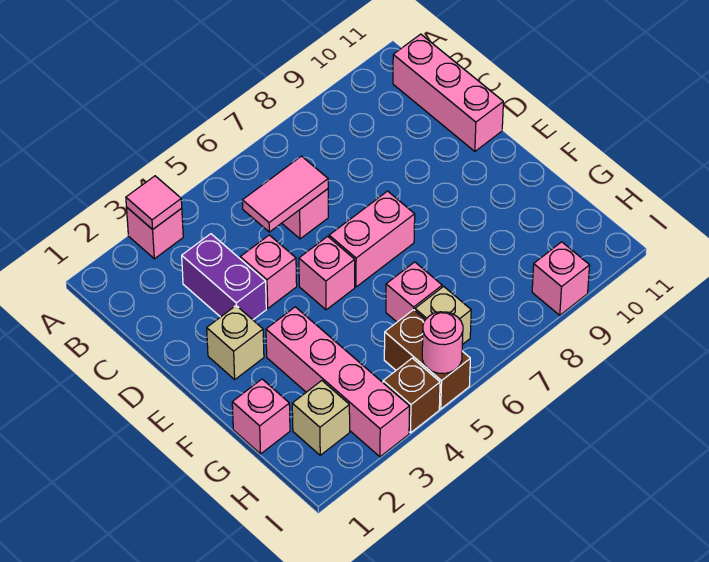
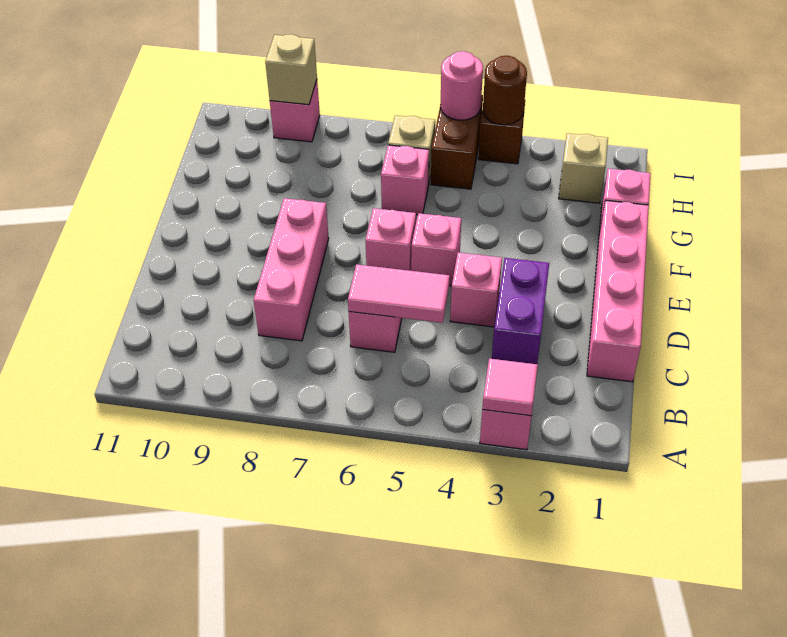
pink 1x3 brick [393,34,503,151] -> pink 1x3 brick moved to [254,198,329,341]
tan 1x1 brick [207,306,264,379] -> tan 1x1 brick moved to [265,34,317,105]
pink 1x2 brick [329,191,415,287] -> pink 1x1 brick [365,208,416,271]
pink 1x4 brick [266,307,410,457] -> pink 1x4 brick moved to [587,200,649,382]
none -> brown 1x1 round brick [483,56,527,125]

